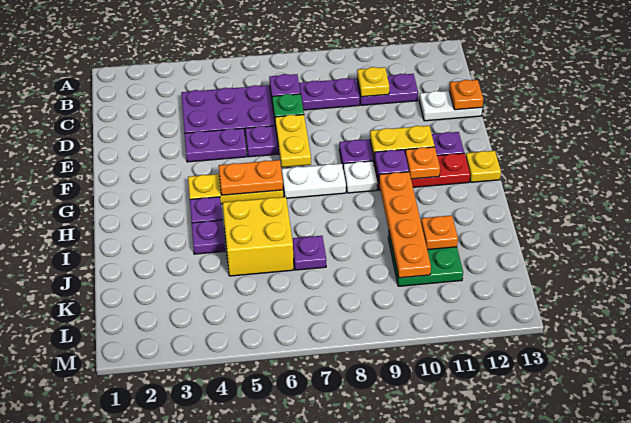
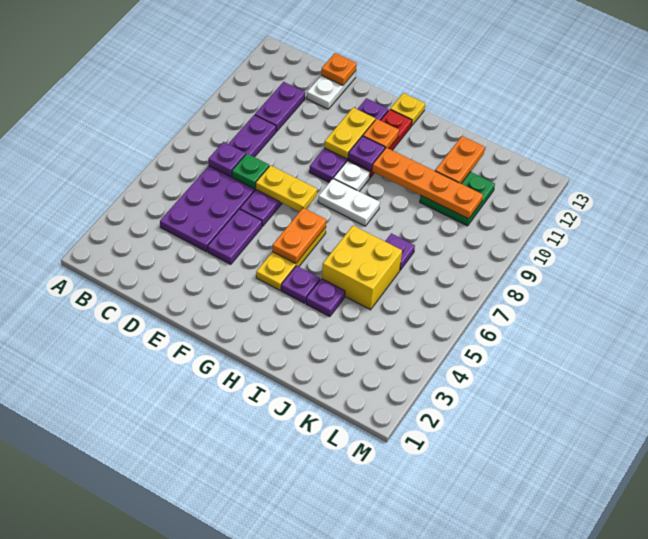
yellow 1x1 plate [357,67,389,97] -> none
white 1x2 plate [282,164,346,198] -> white 1x2 plate turned to [318,179,380,226]
orange 1x1 plate [421,215,458,250] -> orange 1x2 plate [435,136,485,183]

